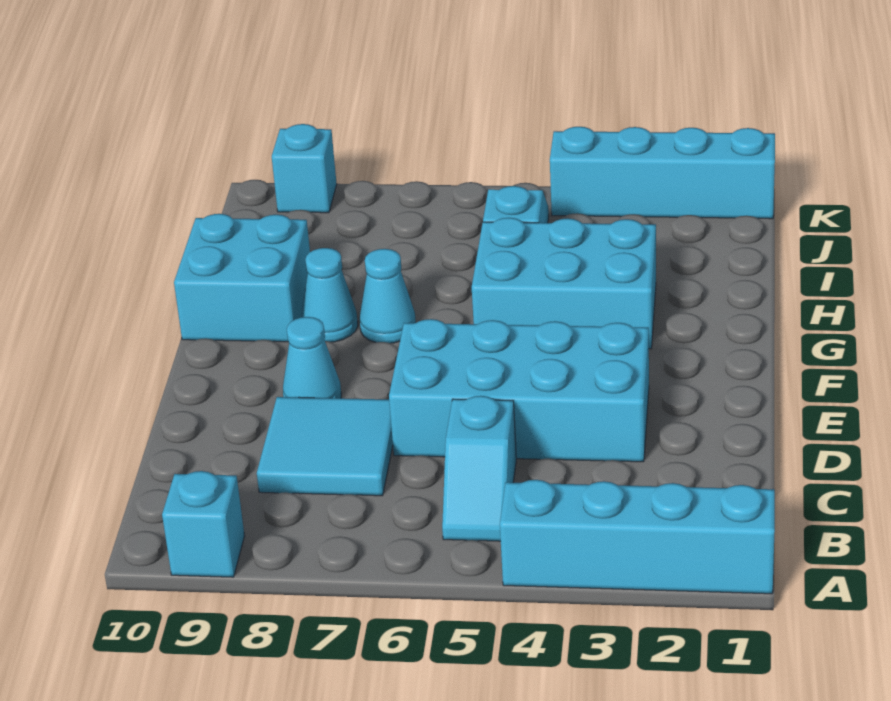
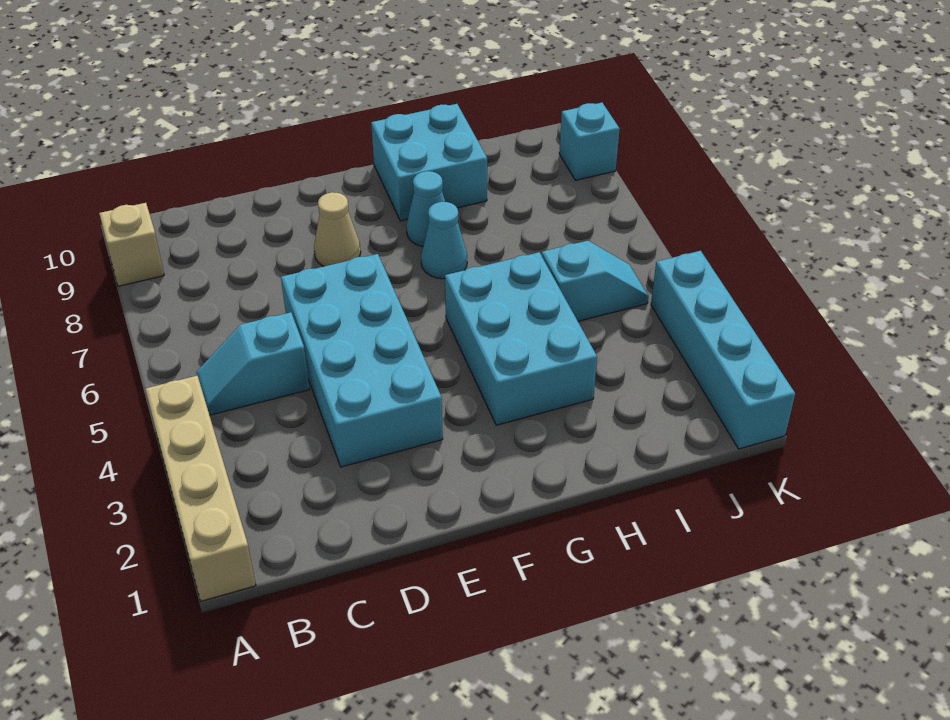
cyan 1x4 brick [500,480,775,594] -> tan 1x4 brick [145,376,256,601]
cyan 1x1 brick [162,471,245,577] -> tan 1x1 brick [99,203,164,286]
cyan 2x2 tile [257,397,393,496] -> none
cyan 1x1 cone [283,317,341,398] -> tan 1x1 cone [314,192,361,267]

